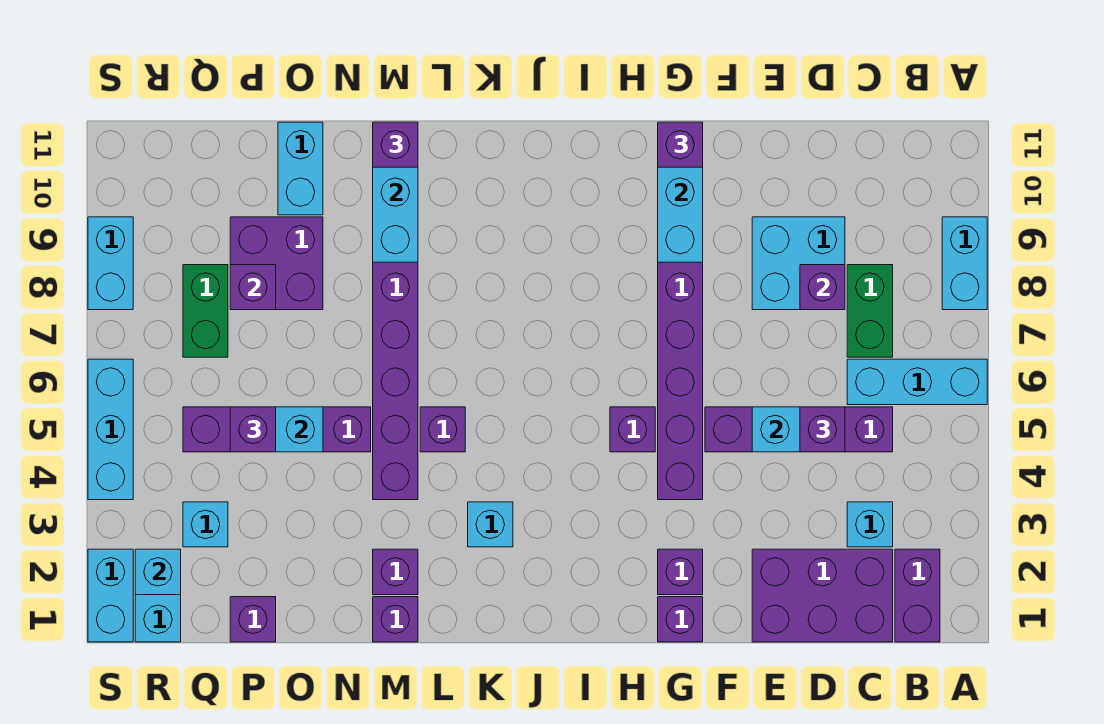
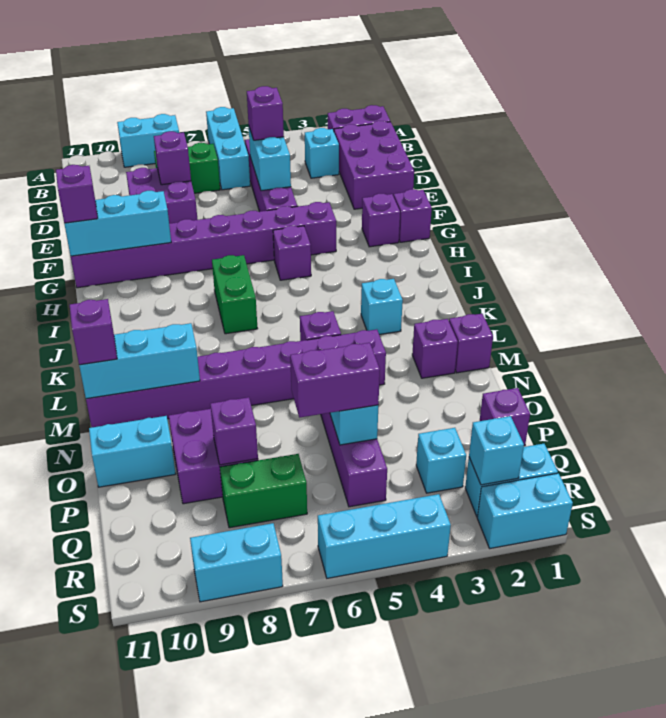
cyan 2x2 brick [752,217,845,310] -> purple 2x2 brick [126,168,198,224]
none -> green 1x2 brick [212,255,258,334]
purple 1x1 brick [230,407,276,452] -> purple 1x2 brick [290,343,380,418]

